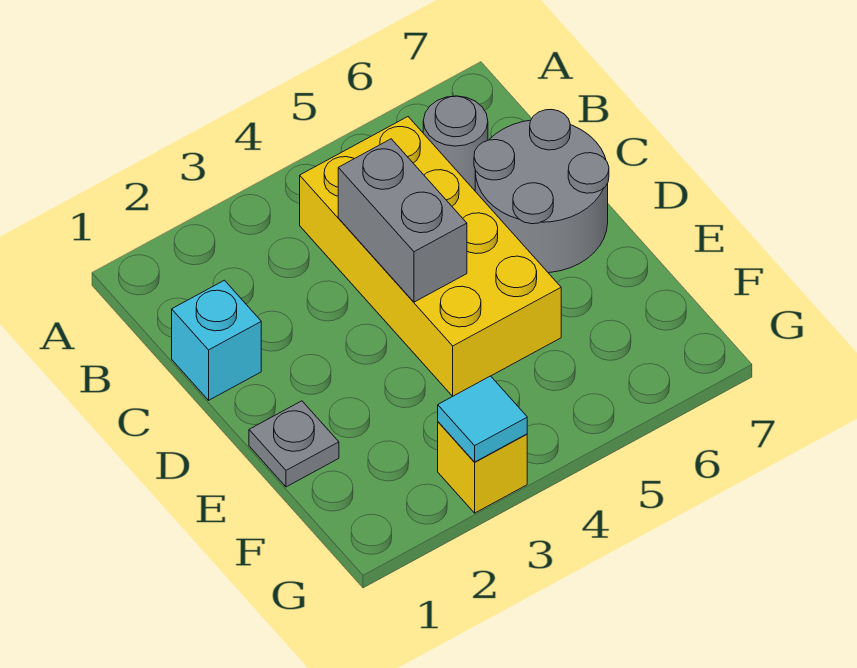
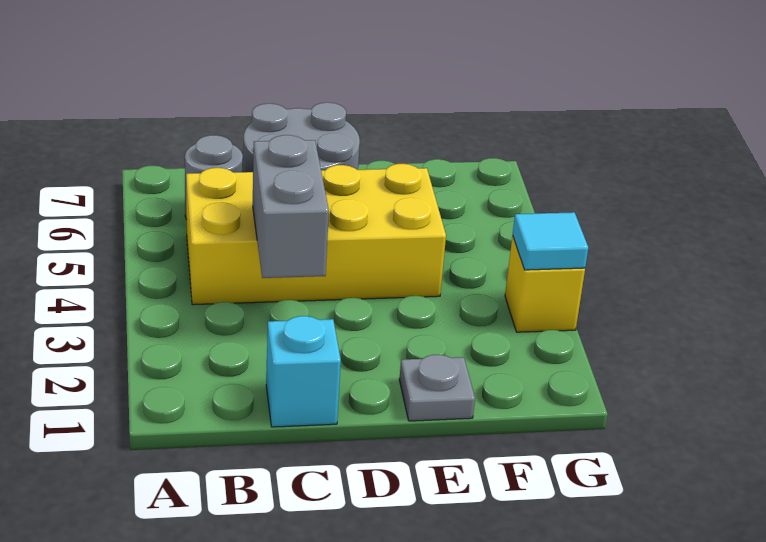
grey 1x2 brick [338,139,467,302] -> grey 1x2 brick turned to [253,135,329,278]

